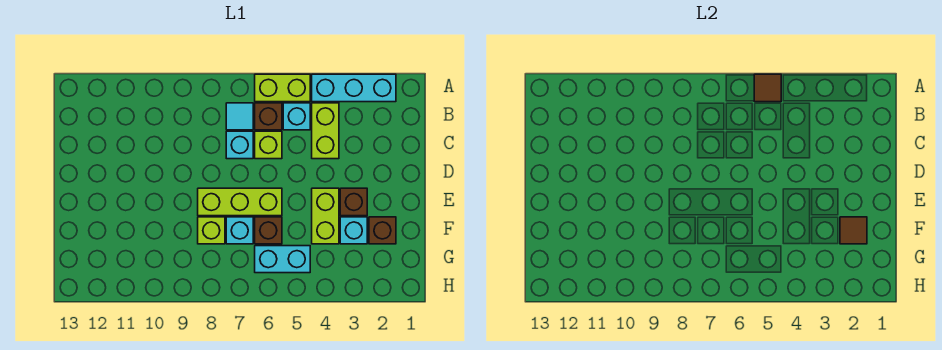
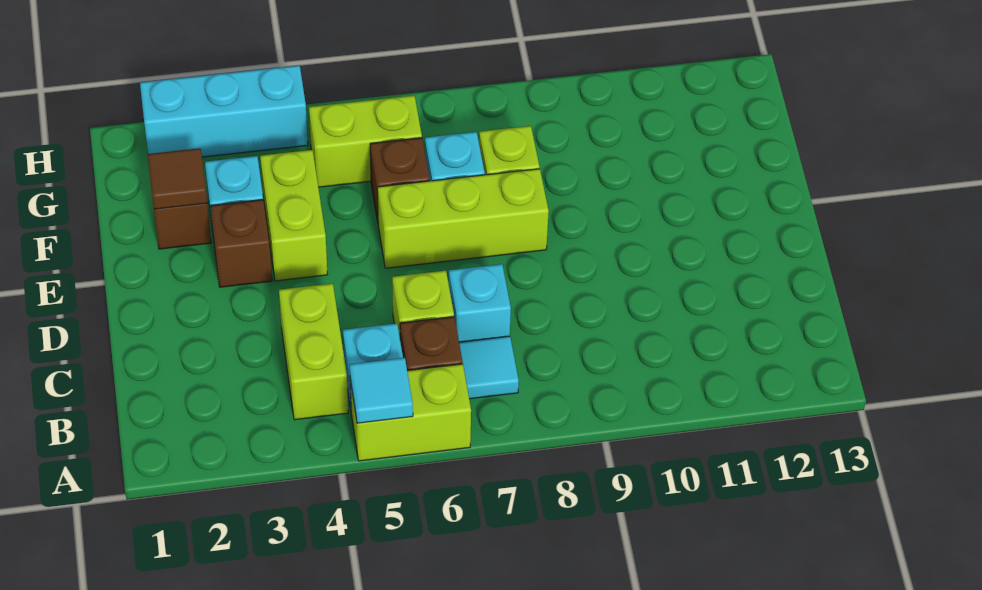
cyan 1x3 brick [312,74,396,102] -> cyan 1x3 brick moved to [140,65,308,157]
brown 1x1 tile [754,74,781,102] -> cyan 1x1 tile [350,358,413,423]
cyan 1x2 brick [255,246,310,273] -> lime 1x2 brick [309,96,422,187]

